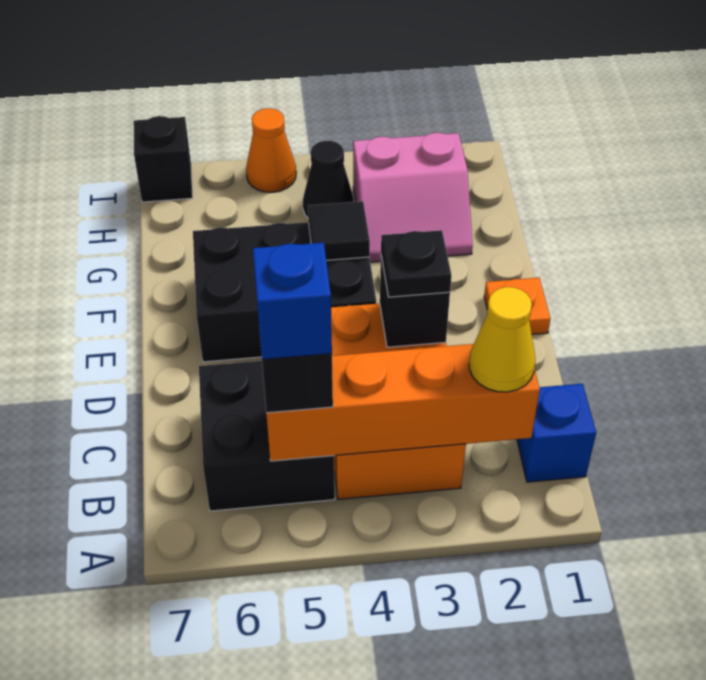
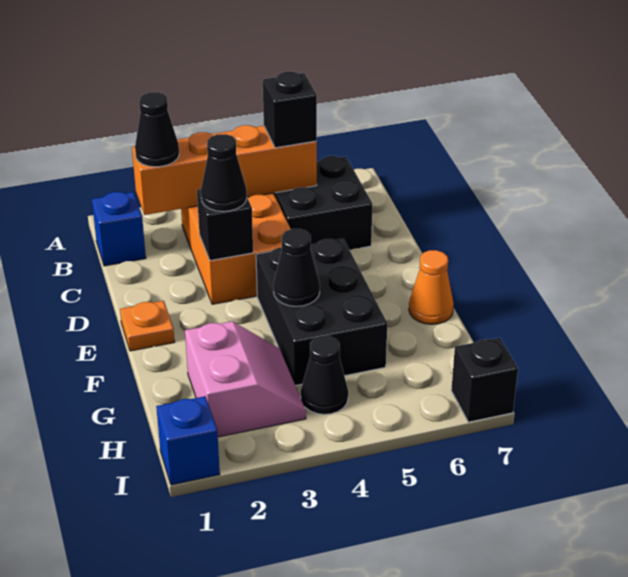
yellow 1x1 cone [469,287,535,392] -> black 1x1 cone [135,92,179,167]
blue 1x1 brick [253,243,332,360] -> blue 1x1 brick moved to [156,396,220,485]
black 1x1 plate [381,230,451,297] -> black 1x1 cone [201,134,247,211]
black 2x3 brick [193,222,376,362] -> black 2x3 brick turned to [256,239,387,386]
black 1x1 tile [308,201,370,260] -> black 1x1 cone [273,229,320,306]
pink 2x2 slope [353,133,473,262] -> pink 2x2 slope turned to [185,321,306,437]
orange 1x1 cone [246,108,296,192] -> orange 1x1 cone moved to [409,250,454,324]

